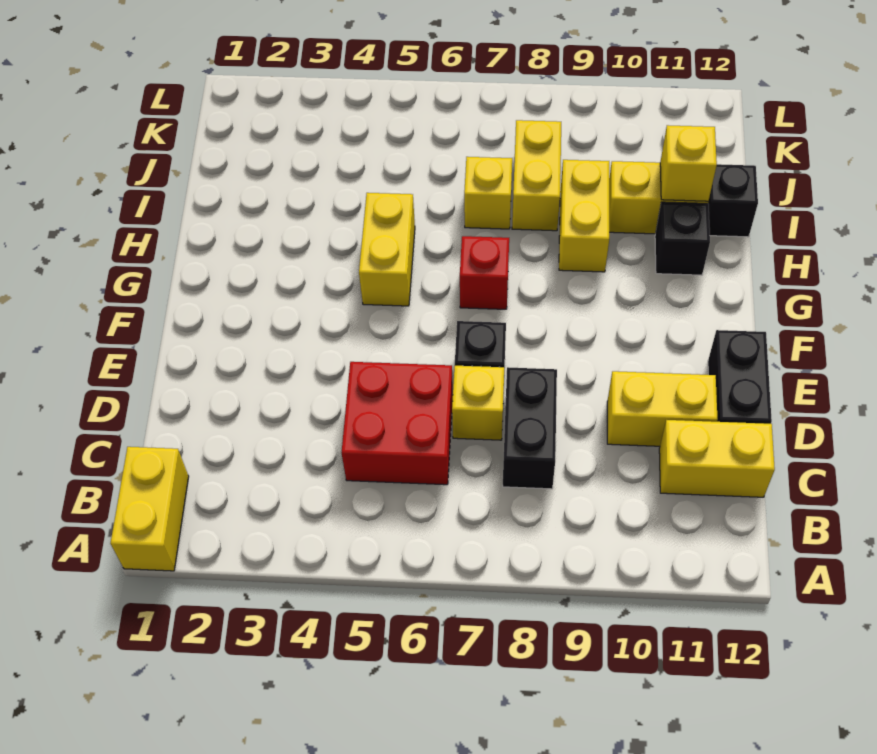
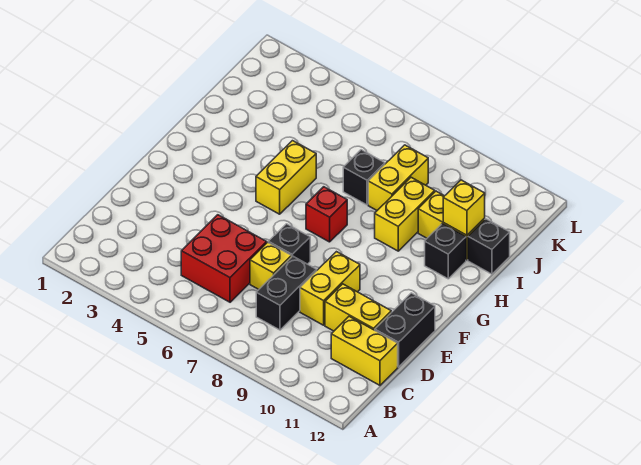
yellow 1x2 brick [110,447,189,571] -> yellow 1x2 brick moved to [300,252,360,325]
yellow 1x1 brick [464,157,512,229] -> black 1x1 brick [343,150,385,205]

